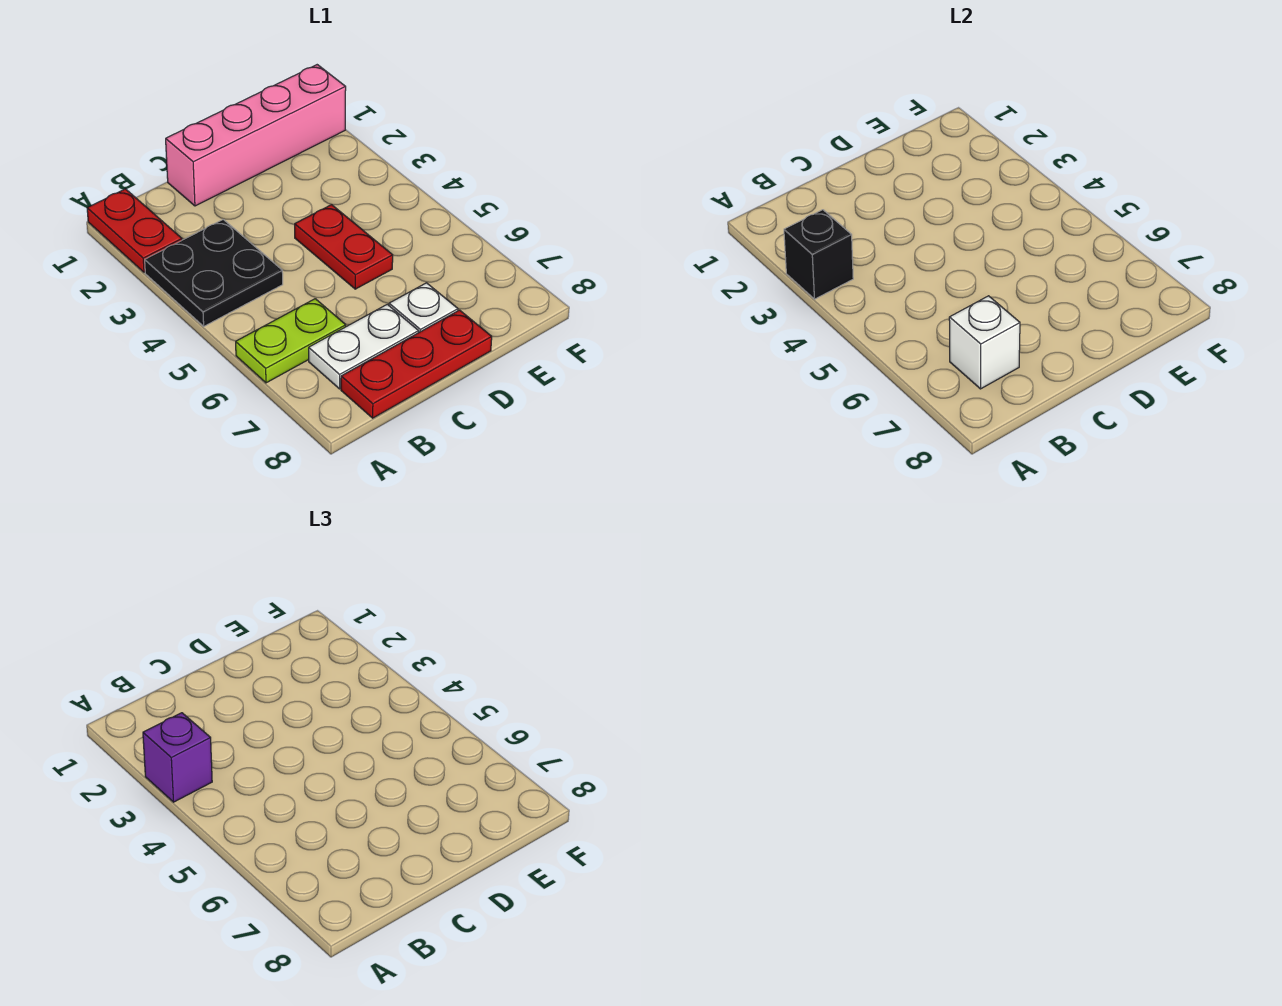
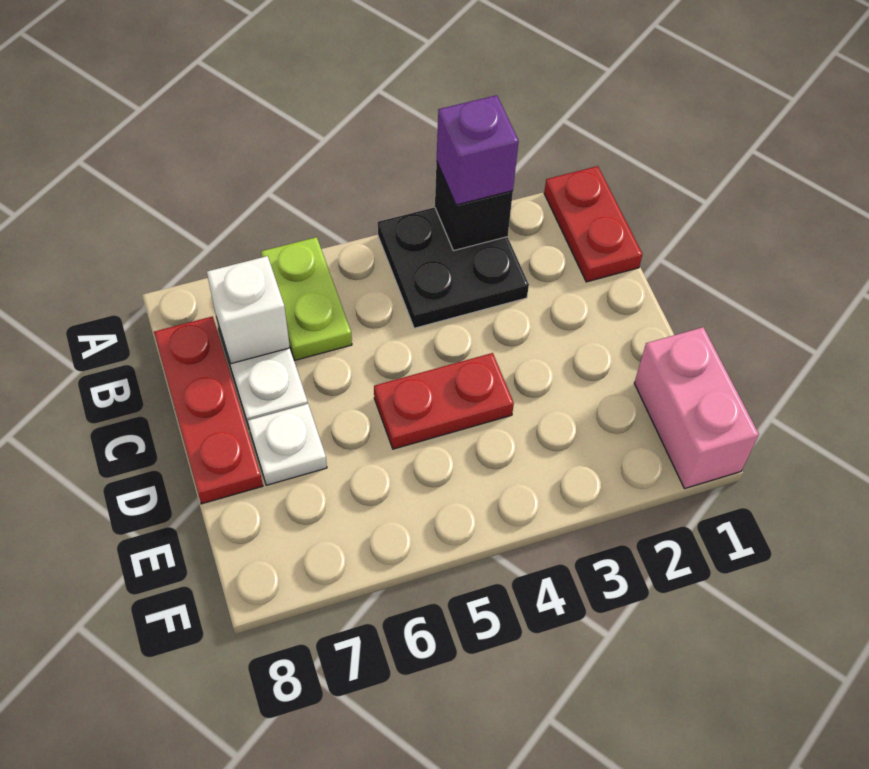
red 1x2 plate [87,189,182,272] -> red 1x2 plate turned to [544,166,643,282]
pink 1x4 brick [166,65,346,206] -> pink 1x2 brick [634,327,759,488]

